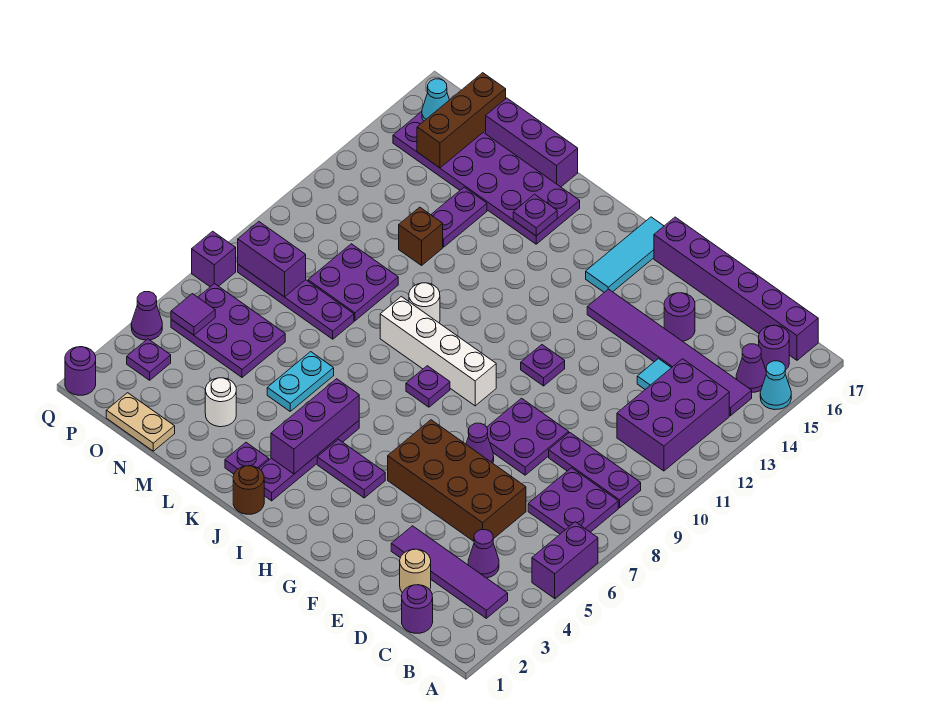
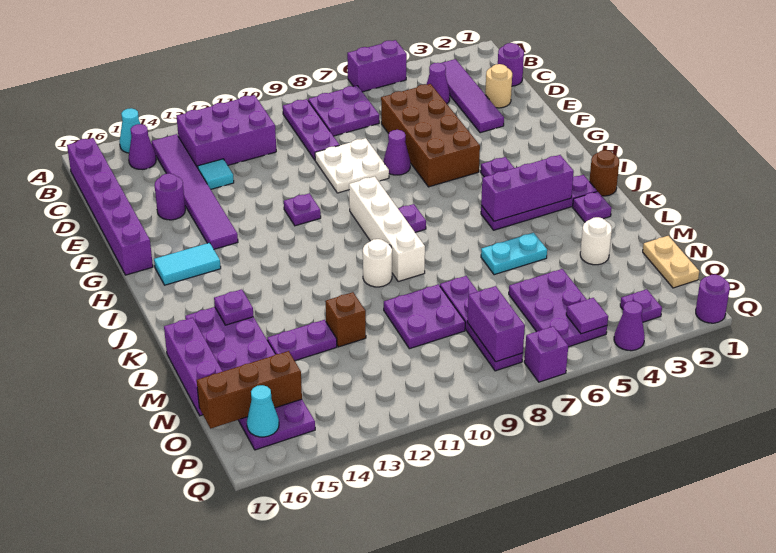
purple 1x1 round brick [759,325,789,370] -> none
purple 2x2 plate [487,398,569,475] -> white 2x2 plate [315,138,389,193]
cyan 1x3 tile [586,217,664,292] -> cyan 1x2 tile [154,243,221,285]

